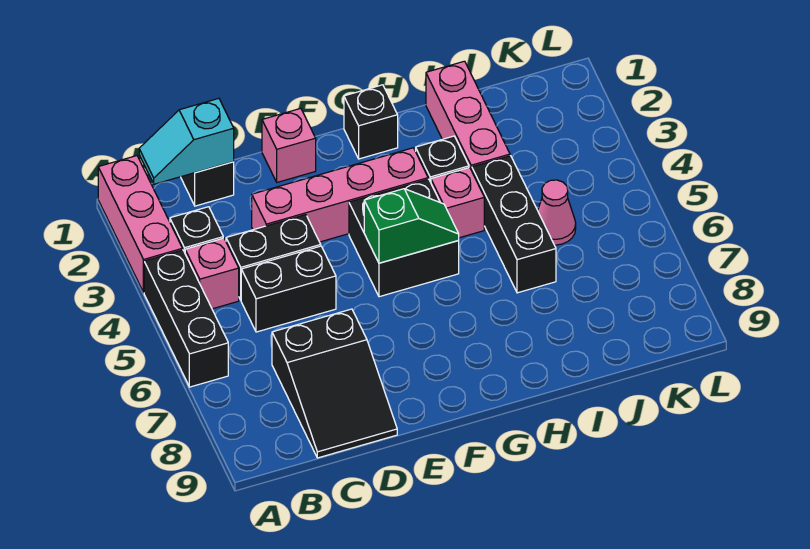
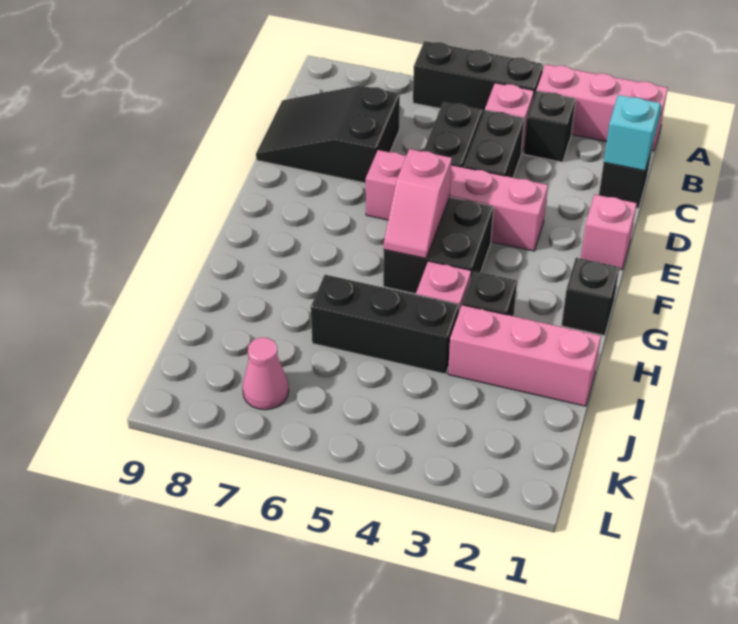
pink 1x4 brick [252,148,428,242] -> pink 1x4 brick turned to [366,150,548,251]
green 1x2 slope [364,189,459,263] -> pink 1x2 slope [384,149,452,259]
pink 1x1 cone [538,180,576,245] -> pink 1x1 cone moved to [242,338,289,410]

